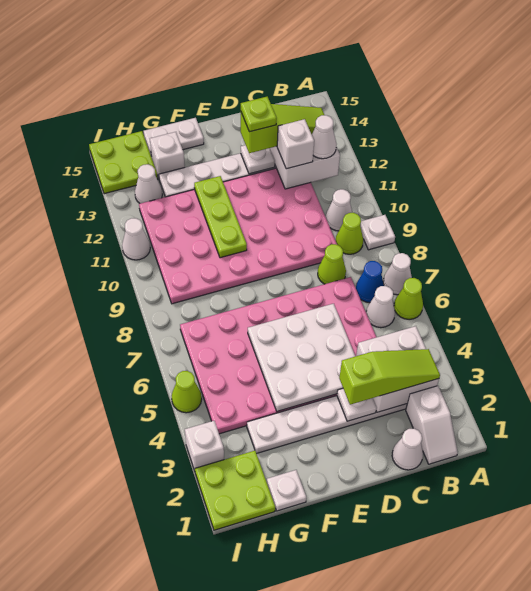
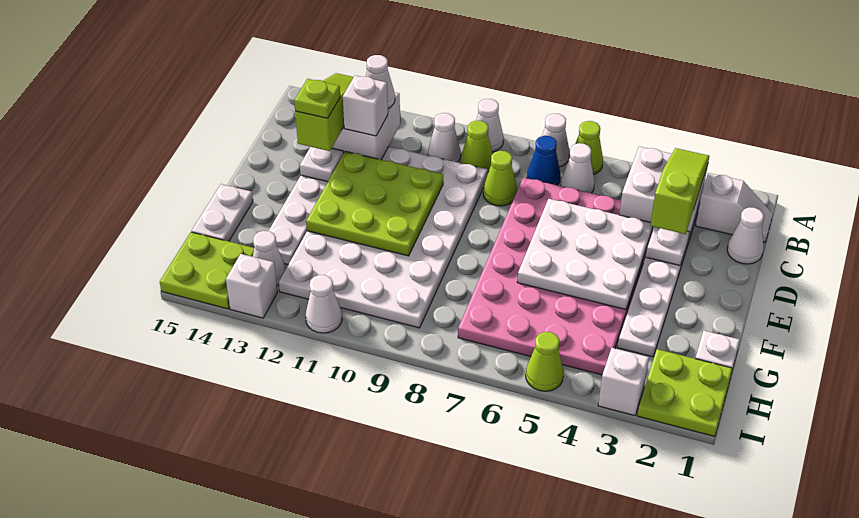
white 1x1 plate [360,215,395,250] -> white 1x1 cone [476,99,504,152]
pink 4x6 plate [139,168,337,304] -> white 4x6 plate [279,147,488,328]
lime 1x3 plate [194,176,247,258] -> lime 3x3 plate [306,151,443,256]
white 1x1 brick [150,132,185,178] -> white 1x1 brick moved to [226,254,277,318]

